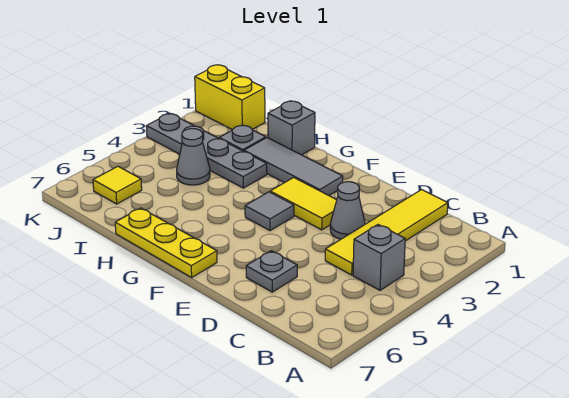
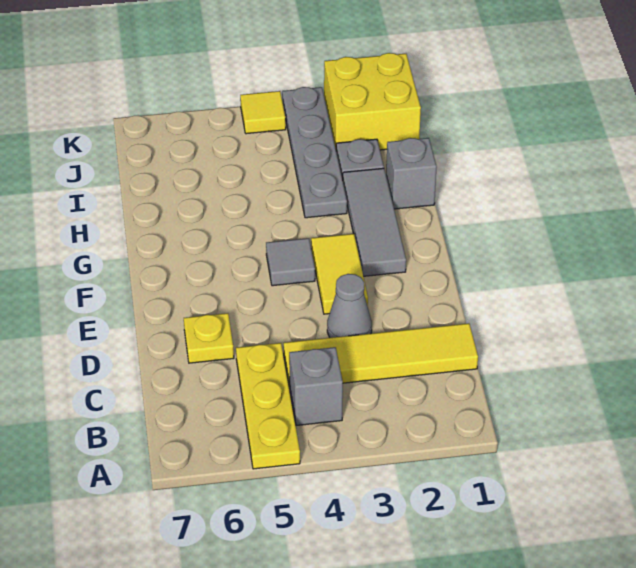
grey 1x1 plate [246,251,297,292] -> yellow 1x1 plate [184,313,234,363]
yellow 1x3 plate [115,208,217,277] -> yellow 1x3 plate moved to [236,343,300,469]
grey 1x1 cone [177,129,210,185] -> none
yellow 1x2 brick [195,65,265,130] -> yellow 2x2 brick [324,53,421,150]
yellow 1x1 tile [93,166,142,204] -> yellow 1x1 tile moved to [240,91,286,134]

